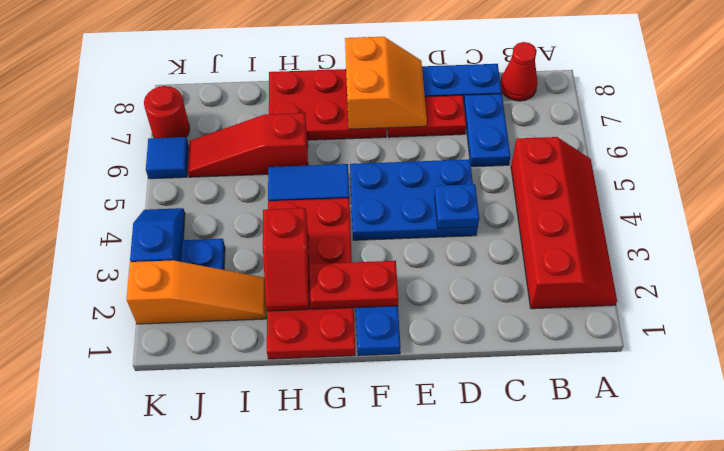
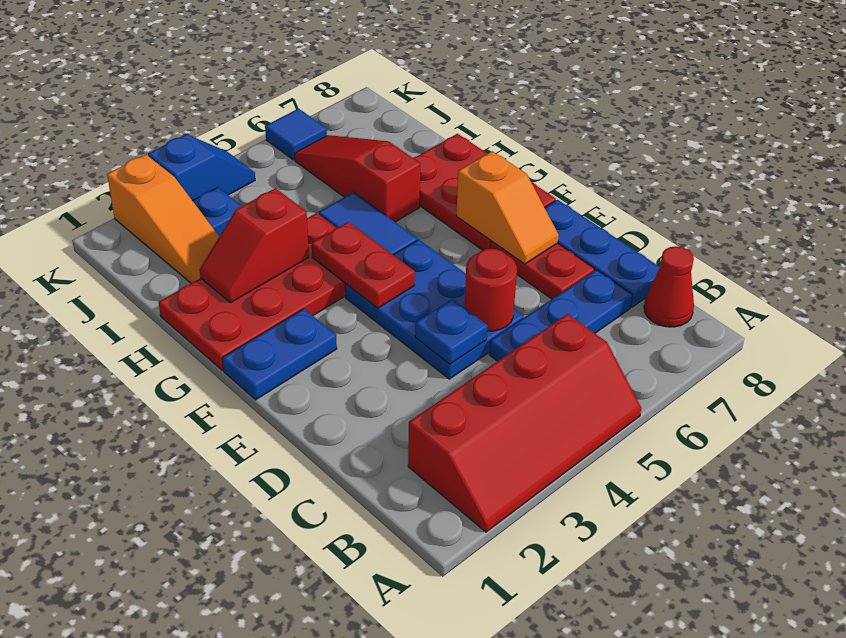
blue 1x2 plate [464,94,510,167] -> blue 1x3 plate [489,270,632,361]
orange 2x2 slope [345,37,427,129] -> orange 1x2 slope [456,151,559,264]
red 1x2 plate [310,261,398,309] -> red 1x2 plate moved to [312,222,415,308]
red 1x1 round brick [144,86,190,138] -> red 1x1 round brick moved to [464,249,517,331]

